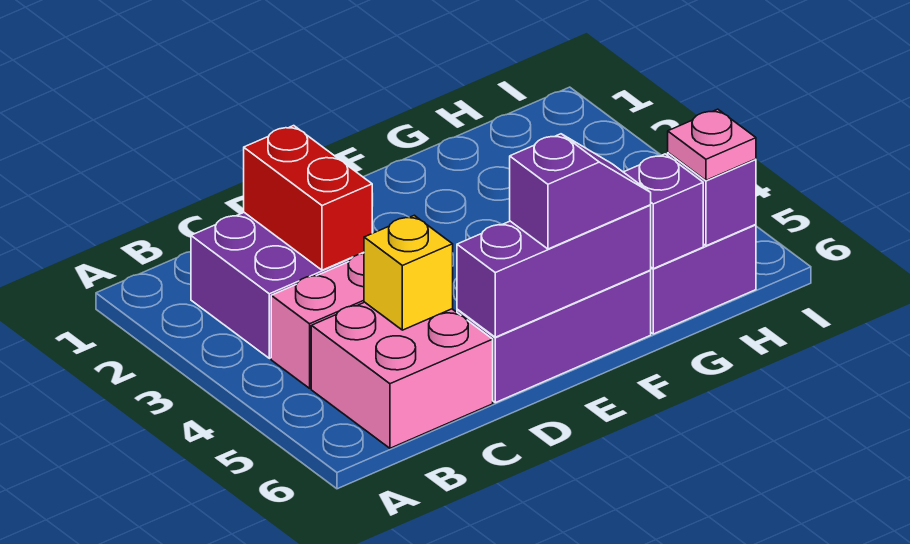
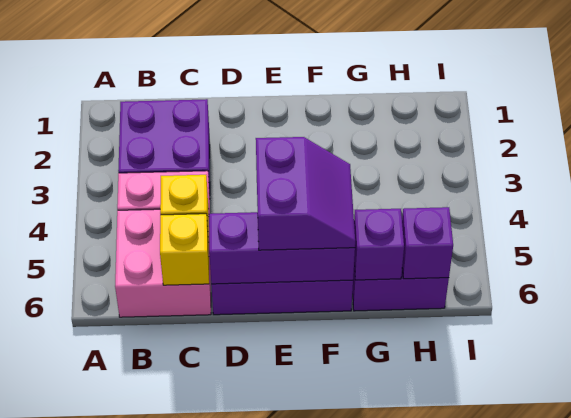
red 1x2 brick [244,126,372,270] -> none
none -> yellow 1x1 brick [160,214,209,285]
purple 1x2 slope [510,134,651,249] -> purple 2x2 slope [256,137,355,250]
pink 1x1 plate [668,109,756,180] -> none

